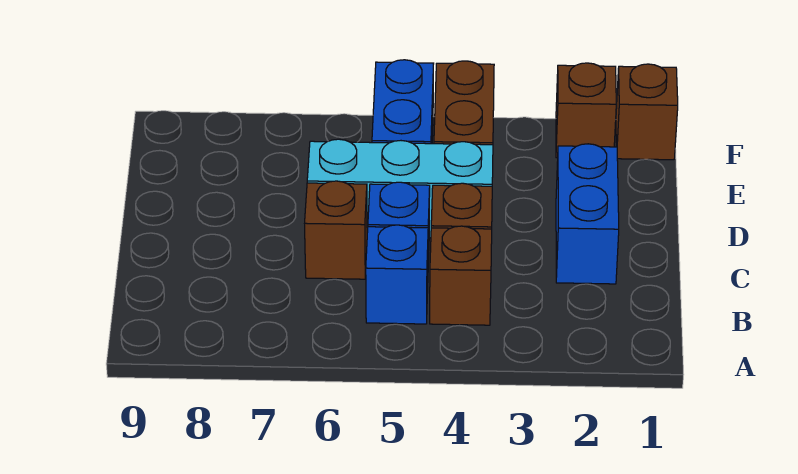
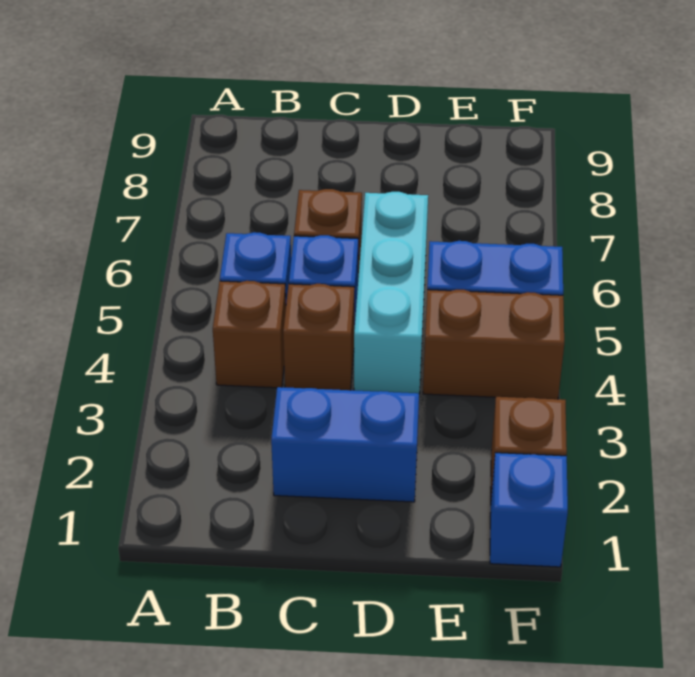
brown 1x1 brick [616,64,678,160] -> blue 1x1 brick [490,453,568,567]

